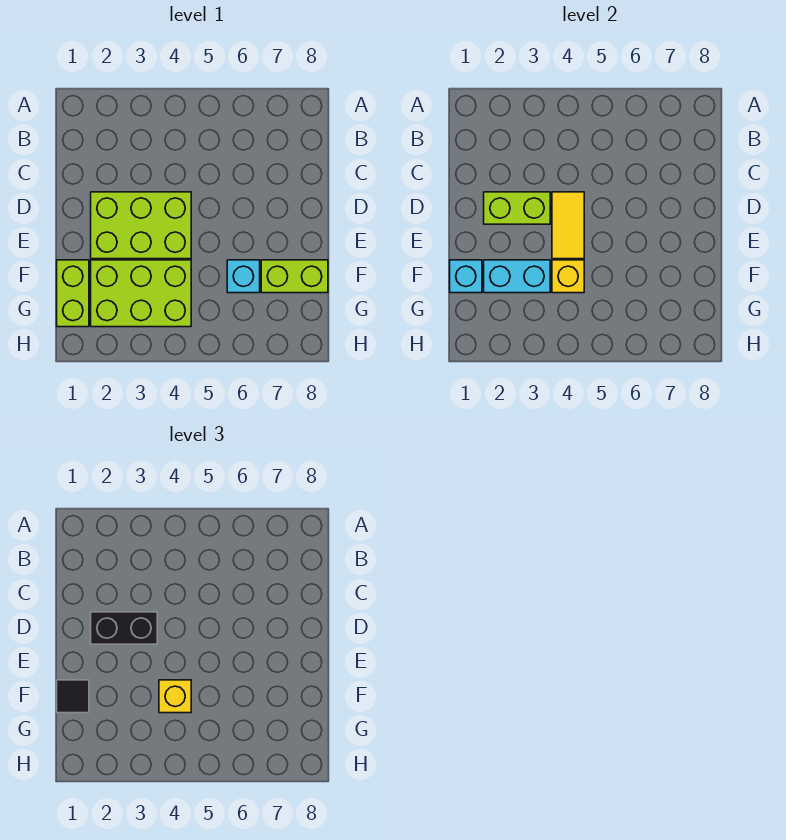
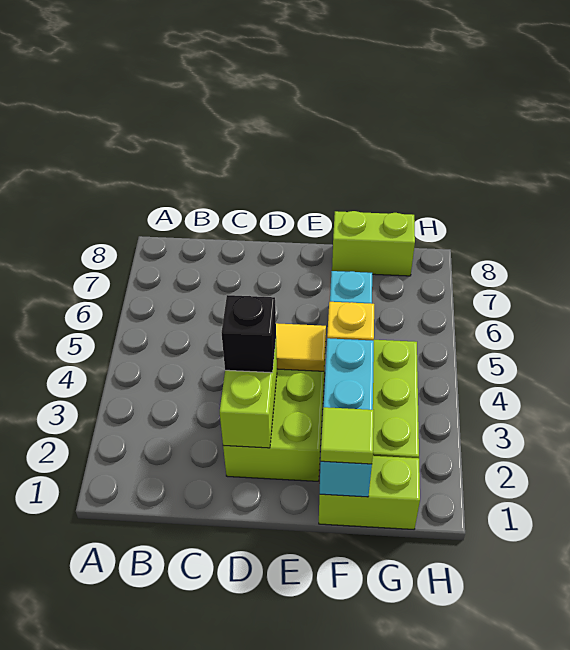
black 1x2 brick [91,612,157,644] -> black 1x1 brick [222,295,276,373]
black 1x1 tile [57,680,89,713] -> lime 1x1 tile [321,407,374,464]
yellow 1x1 brick [159,680,191,713] -> none
lime 1x2 brick [261,260,328,293] -> lime 1x2 brick turned to [332,211,415,276]

